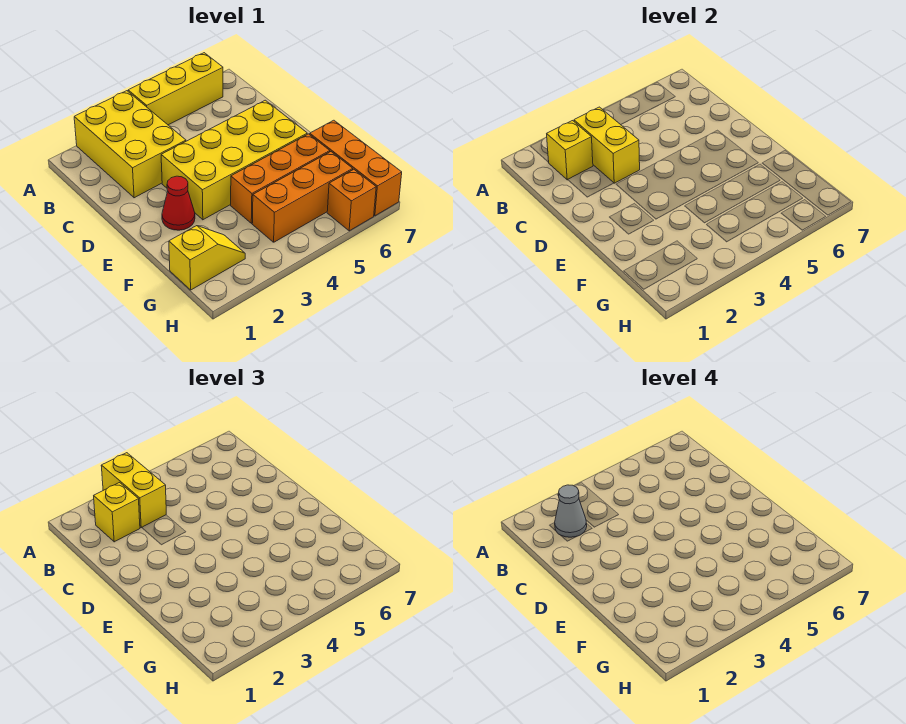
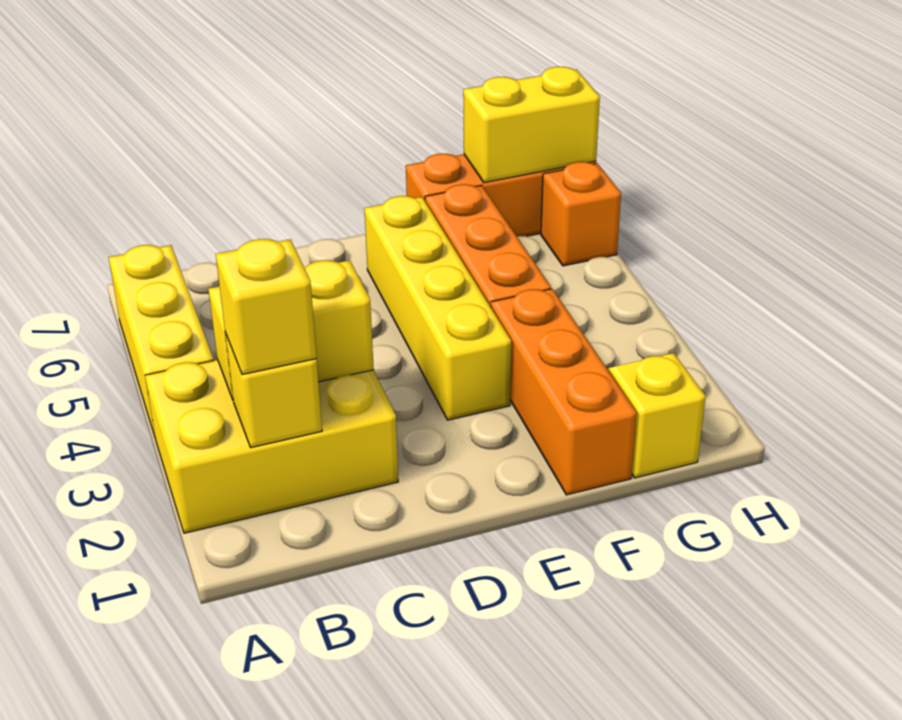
yellow 1x2 brick [101,453,166,528] -> yellow 1x2 brick moved to [463,67,600,183]
grey 1x1 cone [555,485,587,537] -> none
yellow 2x4 brick [161,100,307,220] -> yellow 1x4 brick [364,196,511,420]
red 1x1 cone [162,176,195,230] -> none
orange 1x3 brick [252,152,353,242] -> orange 1x3 brick moved to [491,289,637,495]

